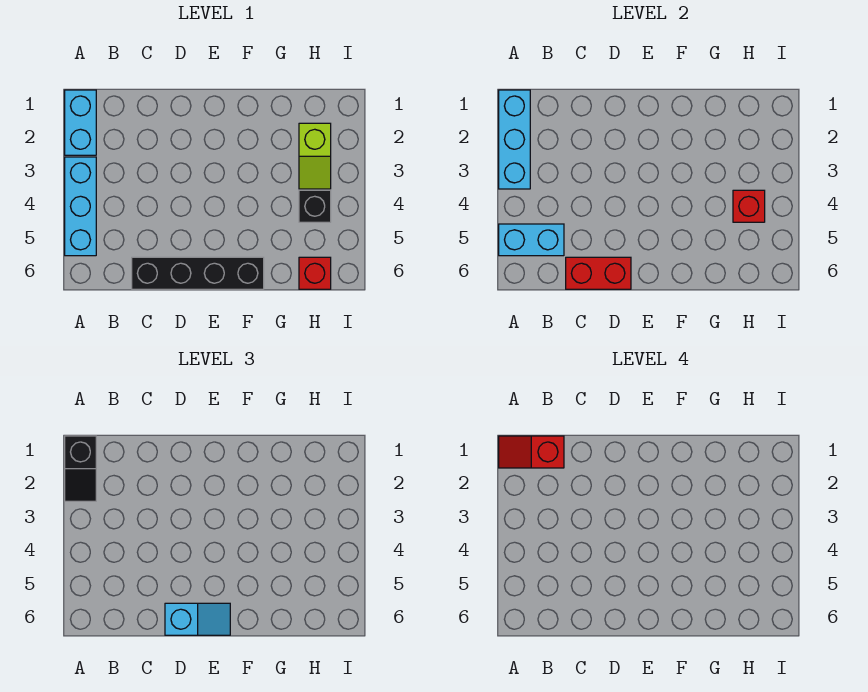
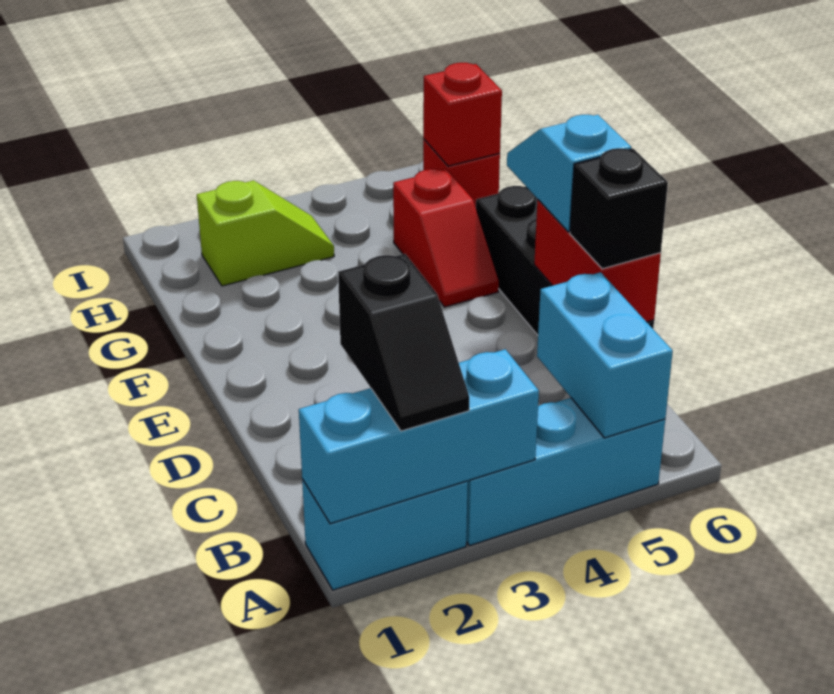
black 1x2 slope [65,436,96,501] -> black 1x2 slope turned to [338,254,469,431]
red 1x2 slope [499,436,564,468] -> red 1x2 slope moved to [393,169,499,307]
black 1x1 brick [299,190,331,222] -> black 1x1 brick moved to [570,148,668,269]
red 1x1 brick [733,190,765,222] -> red 1x1 brick moved to [423,63,502,166]

